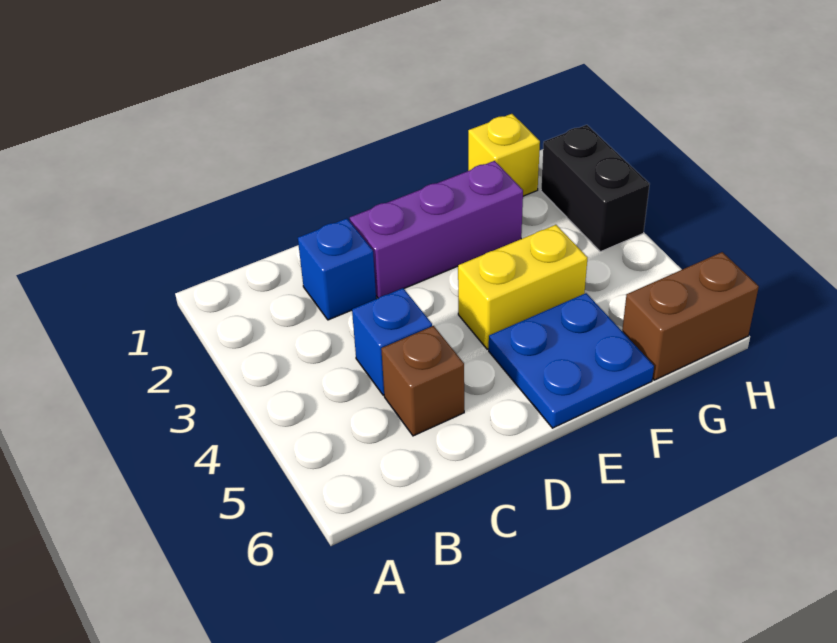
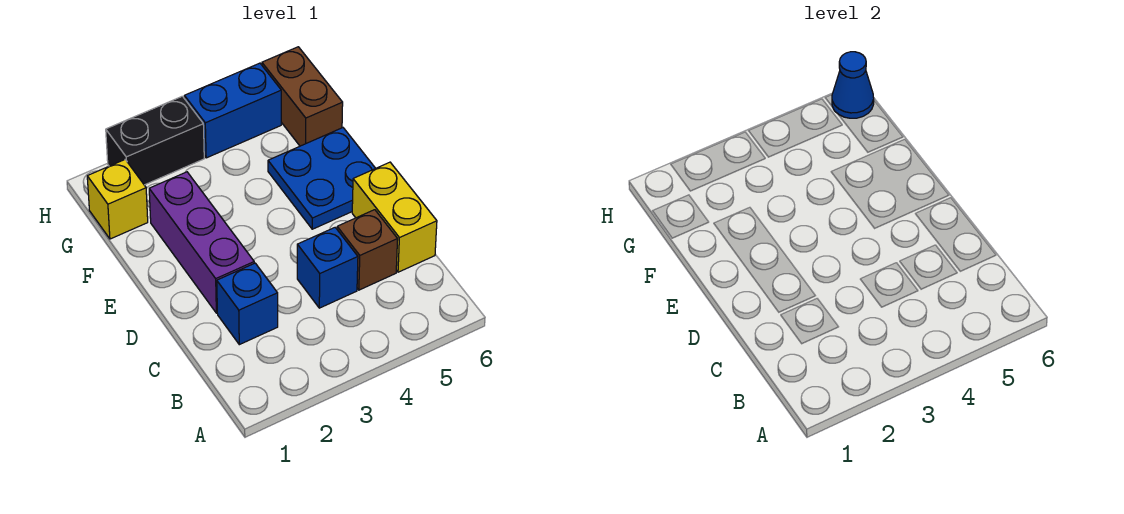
yellow 1x2 brick [458,225,587,349] -> yellow 1x2 brick moved to [352,162,437,272]
none -> blue 1x2 brick [184,63,281,158]
none -> blue 1x1 cone [832,52,874,118]

